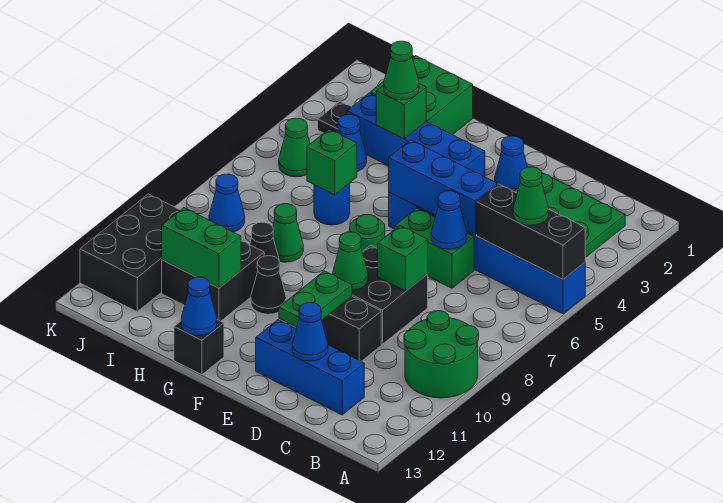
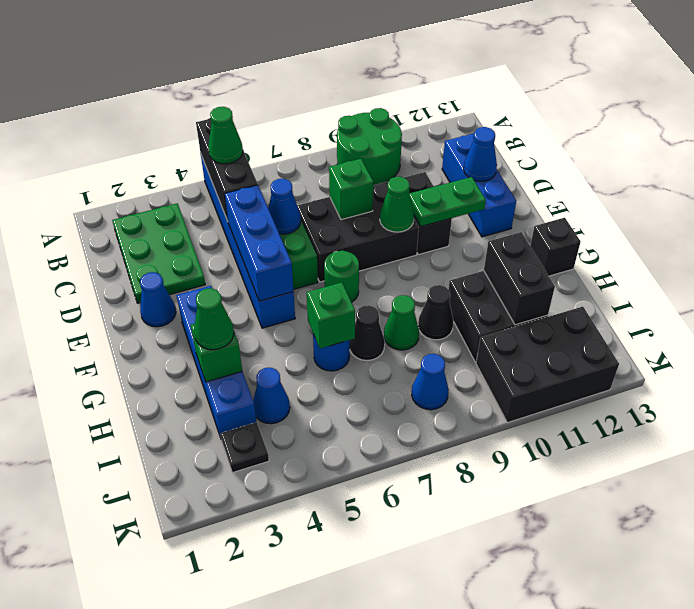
black 2x2 brick [352,245,428,344] -> black 2x3 brick [297,182,419,282]
black 1x1 cone [251,256,286,314] -> black 1x1 cone moved to [350,305,385,361]
blue 1x1 cone [181,277,217,336] -> none
green 2x2 brick [370,56,473,135] -> none
green 1x2 brick [162,208,241,288] -> black 1x2 brick [484,232,555,325]
green 1x1 cone [279,118,310,177] -> none

